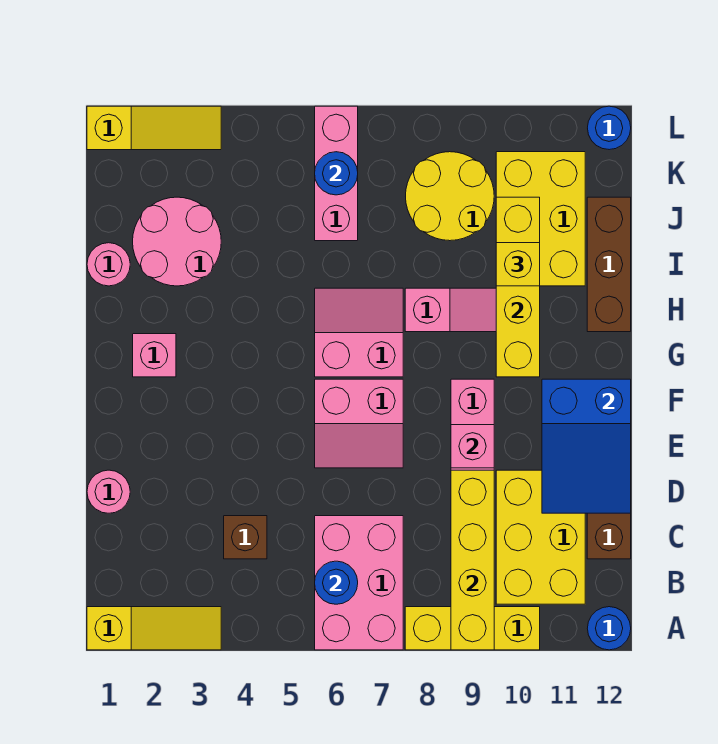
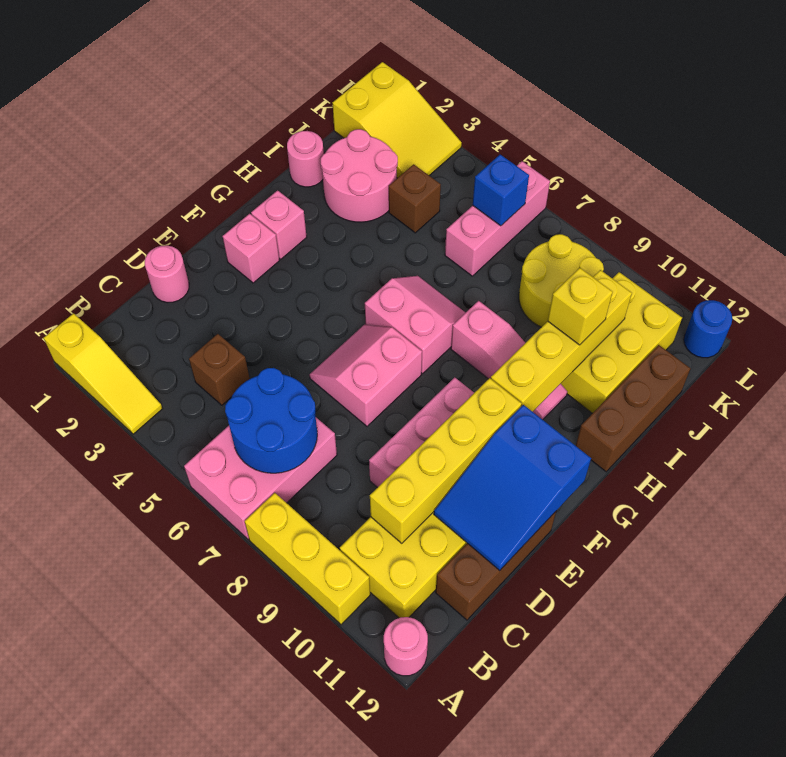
yellow 1x4 brick [451,470,494,650] -> yellow 1x4 brick moved to [370,378,522,543]
blue 1x1 round brick [587,607,631,650] -> pink 1x1 round brick [384,617,428,676]
blue 1x1 round brick [315,561,358,604] -> blue 2x2 round brick [225,368,317,473]
pink 2x2 slope [315,379,403,468] -> pink 2x2 slope turned to [309,325,422,426]
pink 1x1 brick [451,425,494,468] -> pink 1x1 brick moved to [223,214,279,283]
none -> brown 1x1 brick [389,164,441,233]
blue 1x1 round brick [315,152,358,195] -> blue 1x1 brick [473,155,529,226]
yellow 1x3 slope [87,106,221,150] -> yellow 2x3 slope [333,62,462,178]

